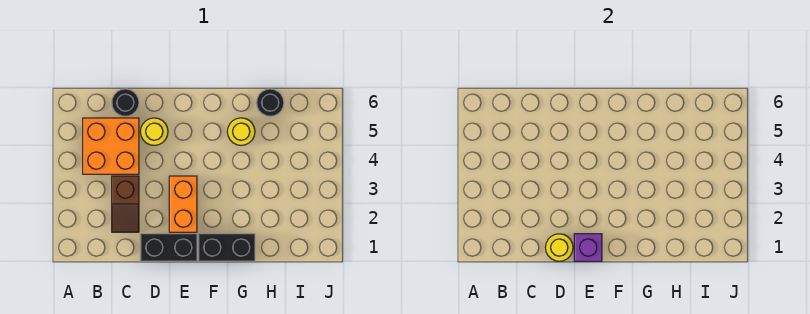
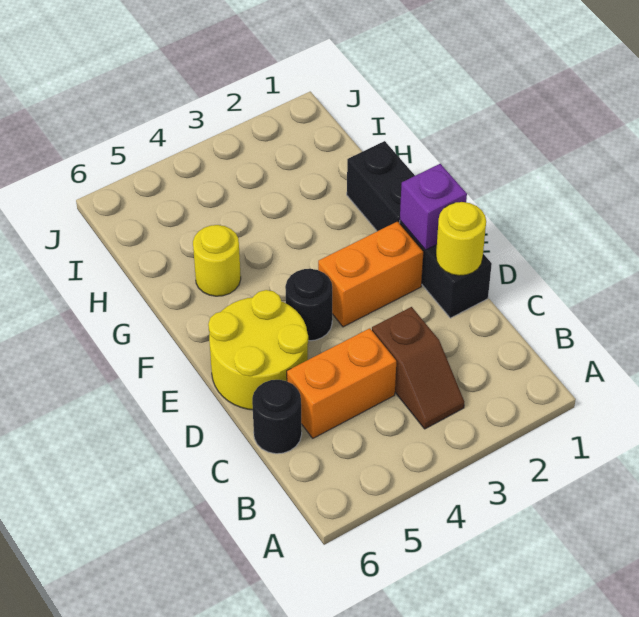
orange 2x2 brick [83,118,139,174] -> orange 1x2 brick [287,328,396,438]
brown 1x2 slope [112,176,139,232] -> brown 1x2 slope turned to [372,307,464,429]
yellow 1x1 round brick [141,118,168,145] -> yellow 2x2 round brick [208,290,308,410]
black 1x1 round brick [256,89,284,116] -> black 1x1 round brick moved to [285,269,332,341]

